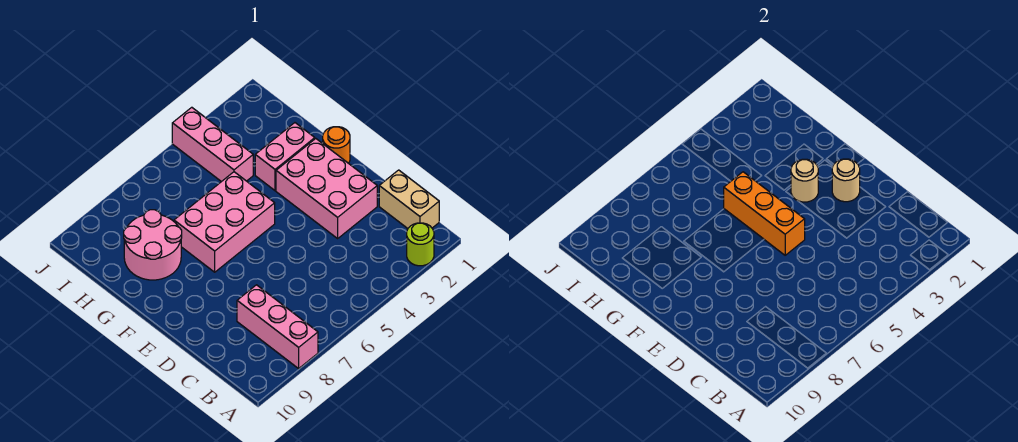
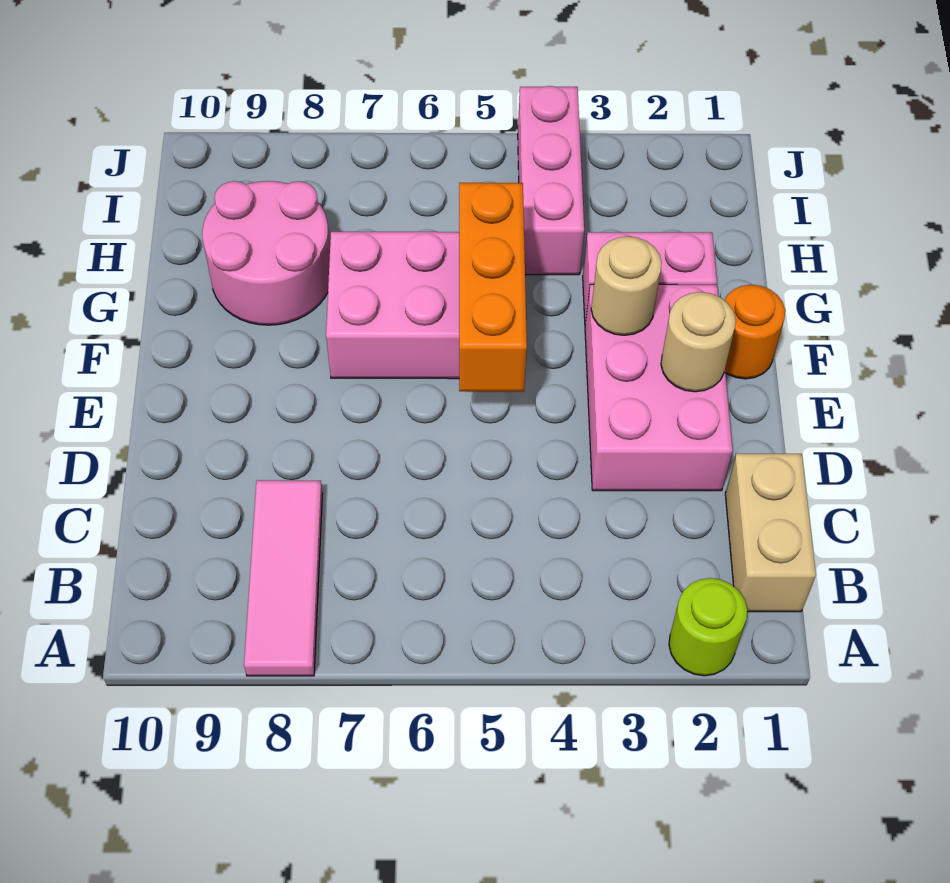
pink 1x3 brick [237,285,318,368] -> pink 1x3 tile [244,480,323,676]

